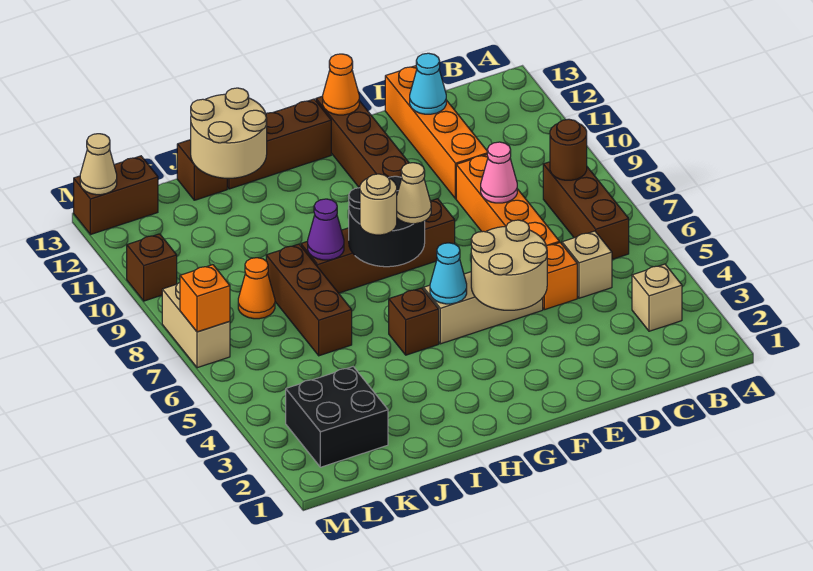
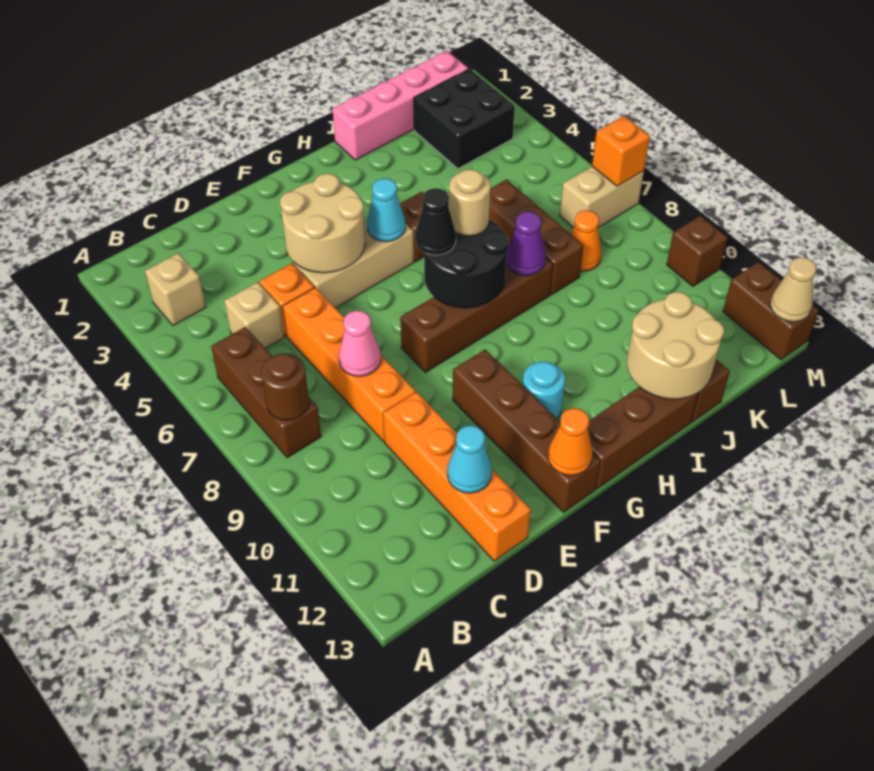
tan 1x1 cone [397,163,431,224] -> black 1x1 cone [415,188,456,255]
none -> cyan 1x1 round brick [523,362,565,419]
none -> pink 1x4 brick [332,51,468,160]
brown 1x2 brick [74,156,158,235] -> brown 1x2 brick turned to [723,262,819,360]
tan 1x2 brick [162,283,230,368] -> tan 1x2 brick turned to [560,167,644,228]

